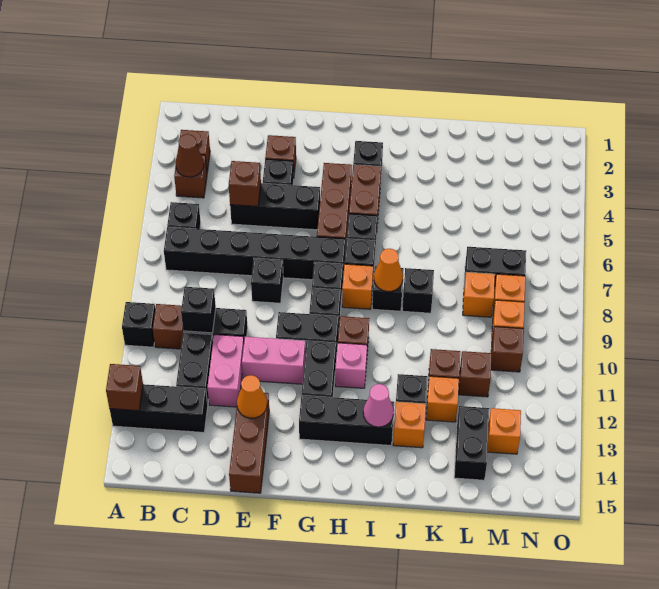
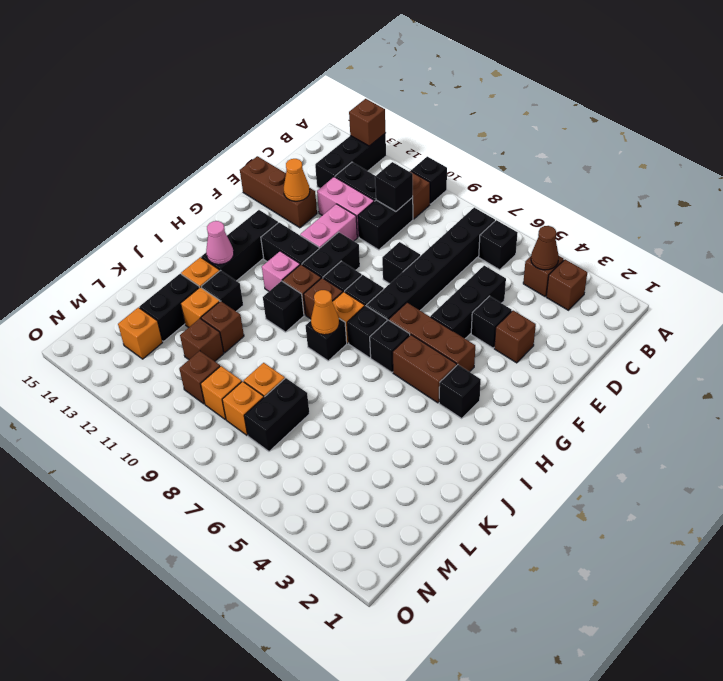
brown 1x1 brick [229,161,261,206] -> brown 1x1 brick moved to [304,278,343,319]
black 1x1 brick [402,268,434,313] -> black 1x1 brick moved to [263,281,304,332]
black 1x2 brick [454,406,489,480] -> black 1x2 brick turned to [140,274,199,341]

